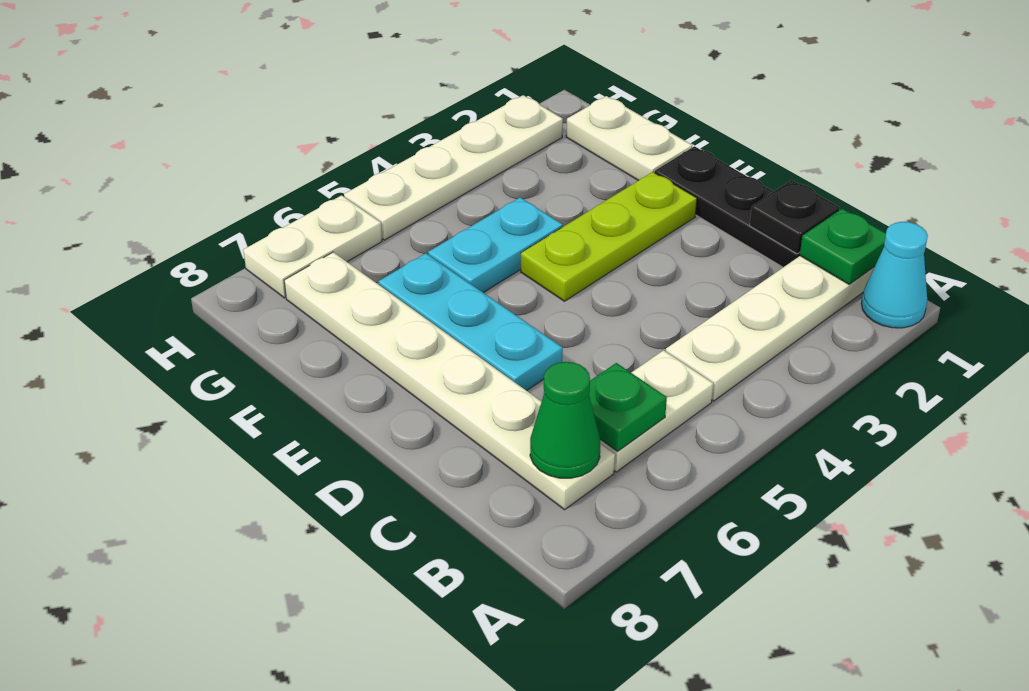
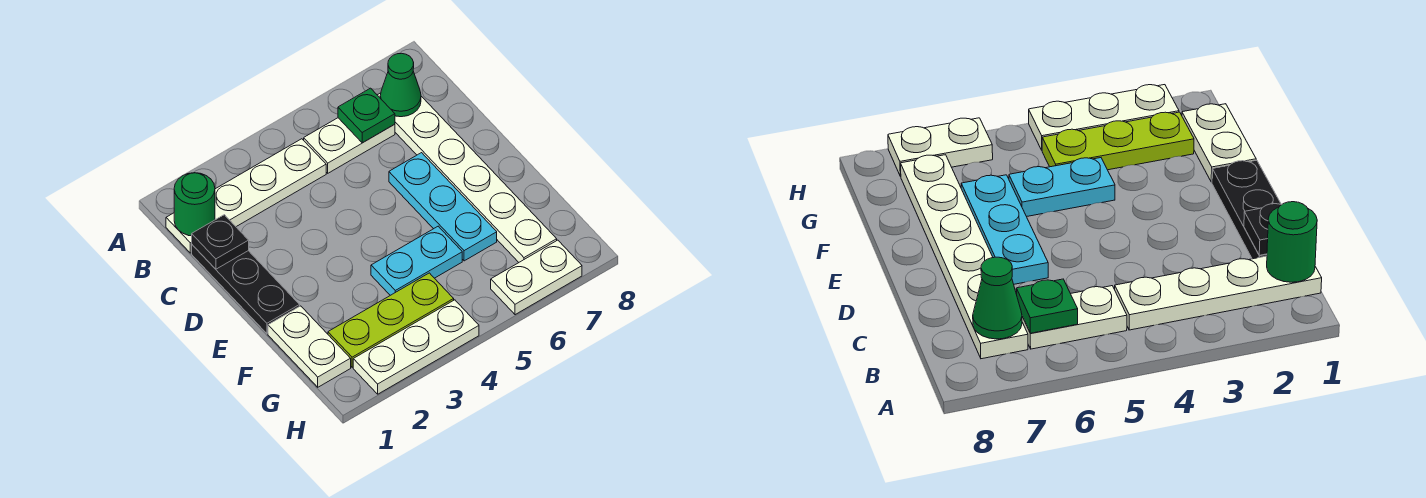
cyan 1x1 cone [861,222,928,328] -> none
green 1x1 plate [800,209,886,284] -> green 1x1 round brick [174,173,215,236]
lime 1x3 plate [521,172,697,301] -> lime 1x3 plate moved to [328,273,454,367]
white 1x4 plate [344,95,563,240] -> white 1x3 plate [353,300,479,394]

